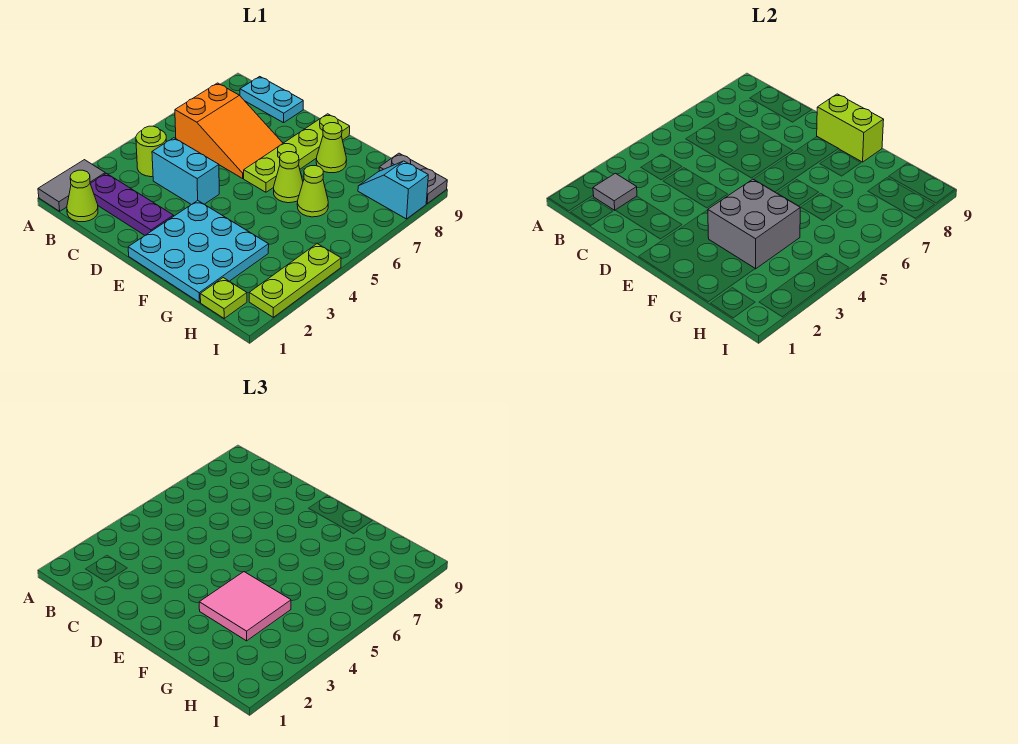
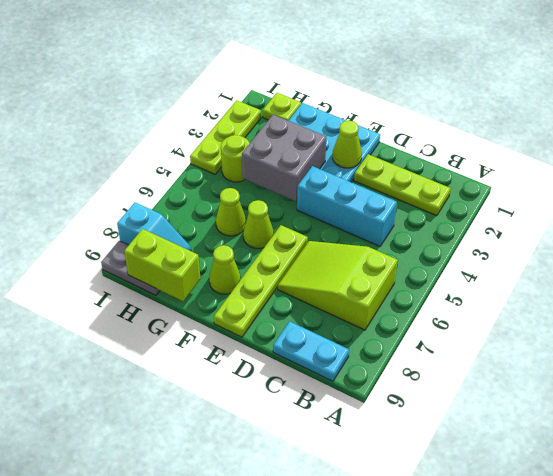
grey 1x2 tile [38,160,105,211] -> none
lime 1x1 cone [67,170,98,222] -> lime 1x1 cone moved to [333,121,362,168]
purple 1x3 plate [90,173,174,235] -> lime 1x3 plate [354,154,451,216]
grey 1x1 tile [593,173,637,210] -> none
lime 1x1 round brick [136,126,166,177] -> lime 1x1 round brick moved to [221,135,250,182]
orange 2x3 slope [175,83,283,178] -> lime 2x3 slope [278,241,398,330]
cyan 1x2 brick [152,138,219,205] -> cyan 1x3 brick [297,166,397,246]
lime 1x2 brick [817,94,884,162] -> lime 1x2 brick moved to [124,229,201,301]
pink 2x2 tile [199,572,291,641] -> none

